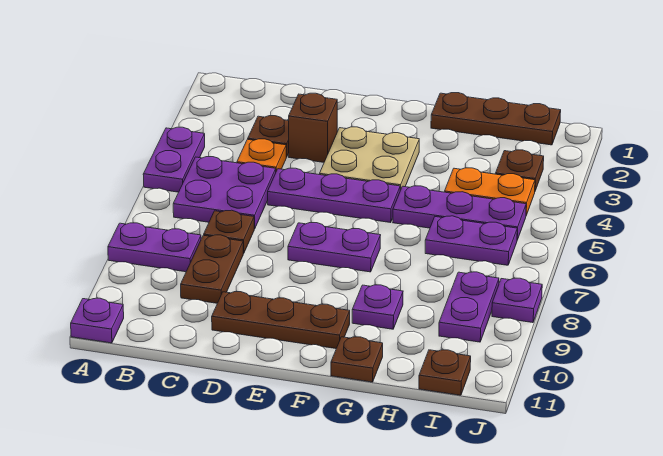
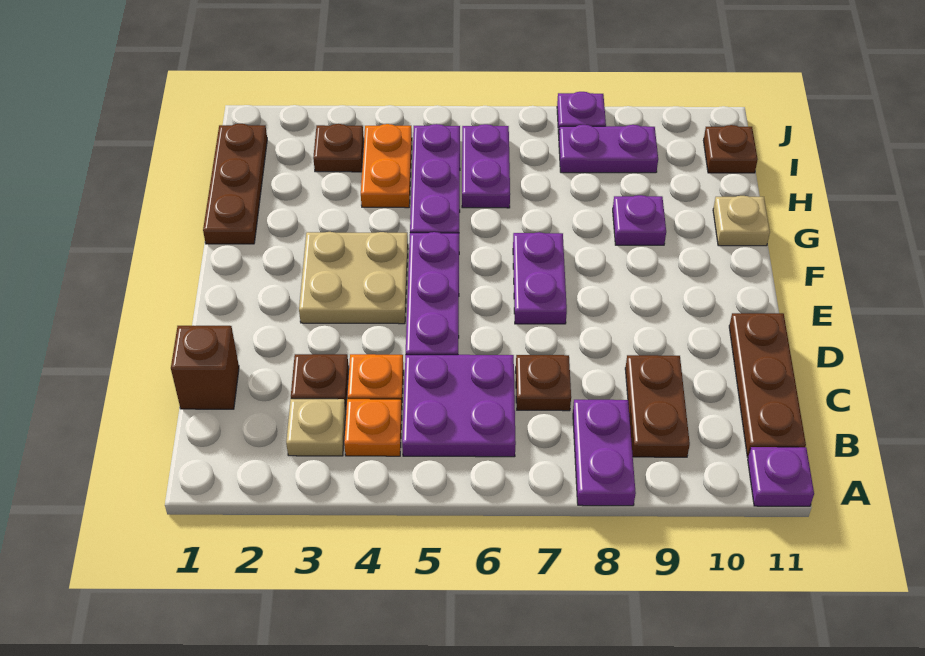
purple 1x2 plate [143,127,205,192] -> none
none -> tan 1x1 plate [286,399,346,456]
none -> orange 1x1 plate [344,399,402,456]
brown 1x2 plate [181,235,243,303] -> brown 1x2 plate turned to [625,355,690,457]
brown 1x1 brick [289,93,337,162] -> brown 1x1 brick moved to [171,326,239,409]
brown 1x3 plate [212,292,350,349] -> brown 1x3 plate moved to [729,313,806,457]
brown 1x1 plate [331,337,383,382] -> tan 1x1 plate [713,196,770,246]

